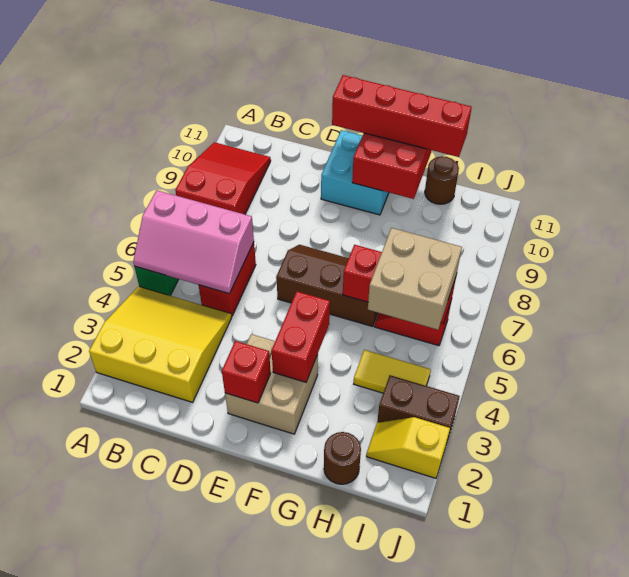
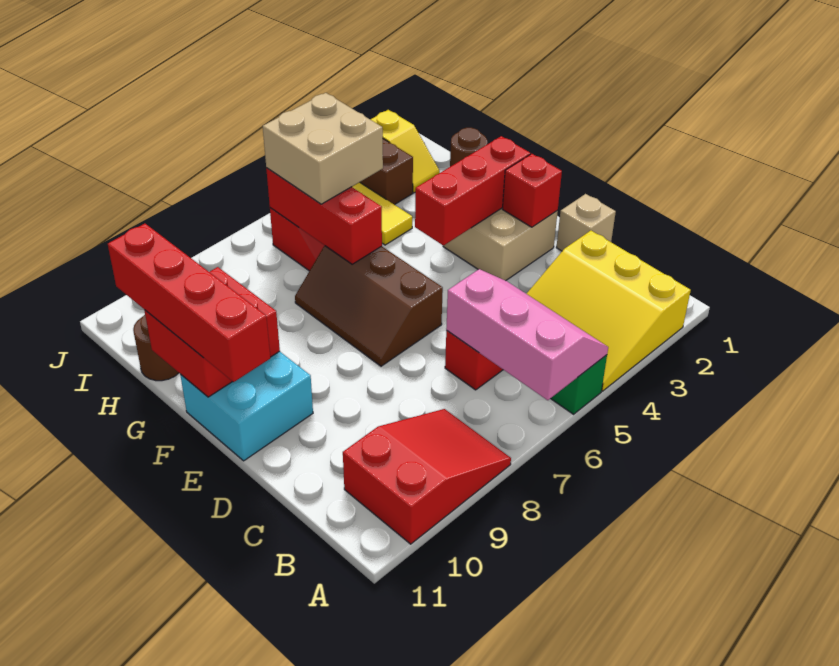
red 2x3 slope [175,142,271,214] -> red 2x3 slope turned to [343,409,511,544]
none -> tan 1x1 brick [556,194,616,251]
red 1x2 brick [272,291,330,382] -> red 1x3 brick [415,136,530,246]

